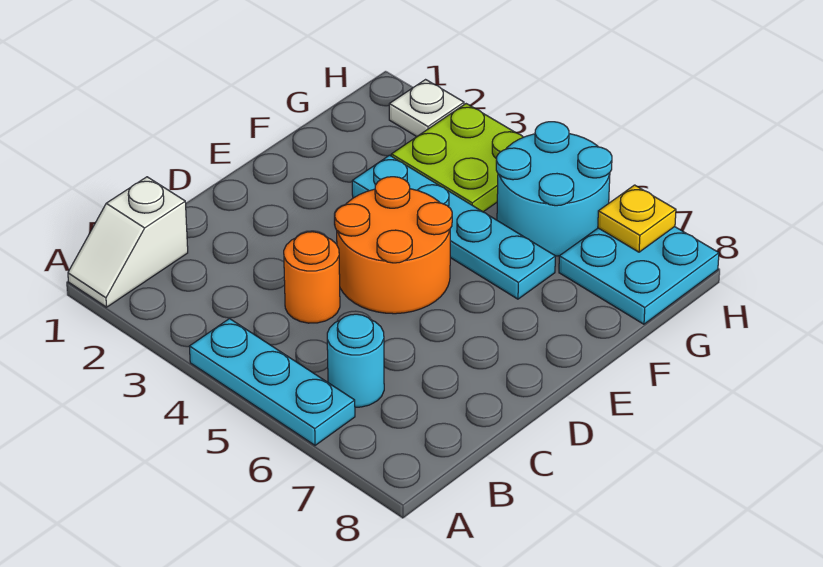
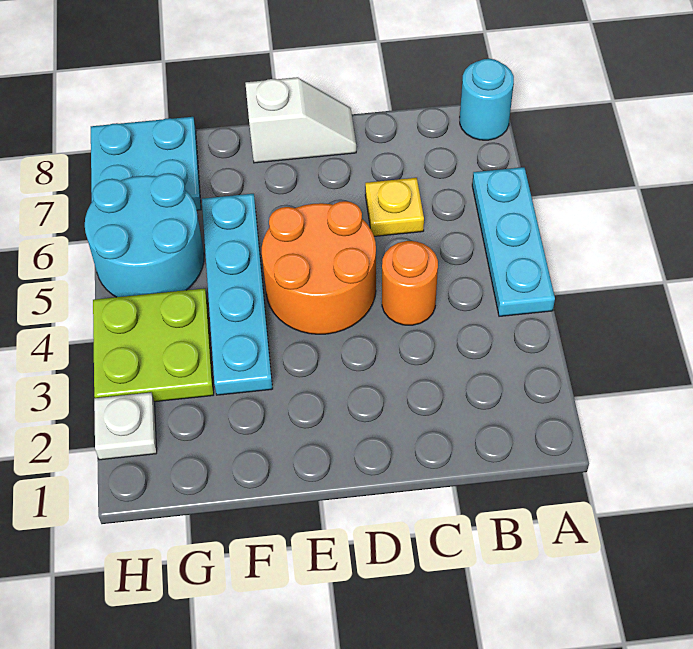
white 1x2 slope [68,177,188,307] -> white 1x2 slope moved to [245,77,356,163]
cyan 1x1 round brick [327,314,384,407] -> cyan 1x1 round brick moved to [460,59,514,140]
yellow 1x1 plate [598,185,676,252] -> yellow 1x1 plate moved to [365,178,424,236]

